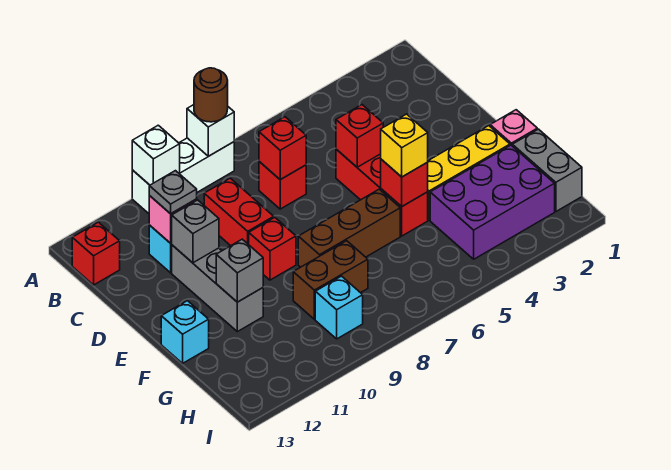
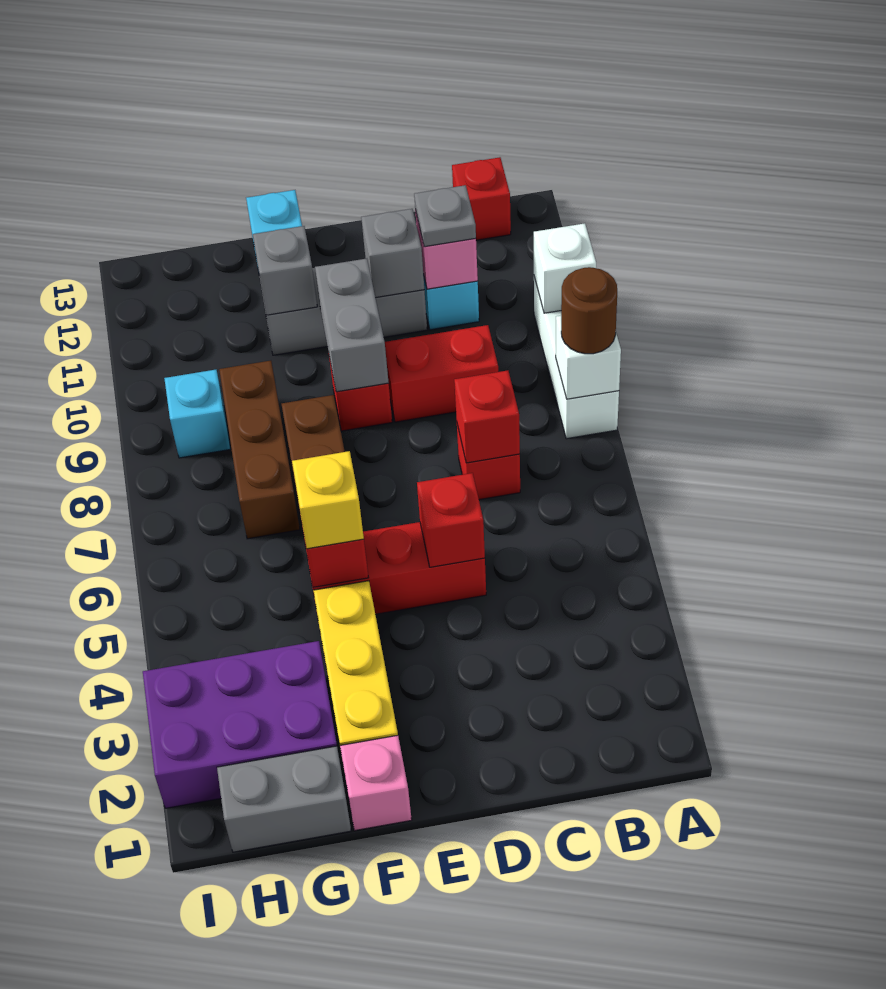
none -> grey 1x2 brick [315,259,389,392]
purple 2x3 brick [430,145,555,259] -> purple 2x3 brick turned to [143,641,337,808]
brown 1x2 brick [293,241,368,319] -> brown 1x3 brick [219,361,300,539]

